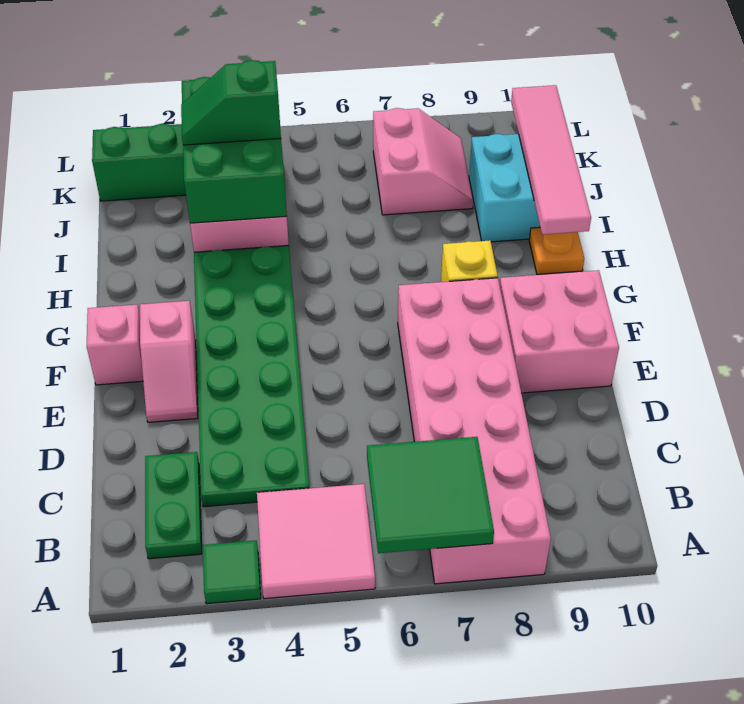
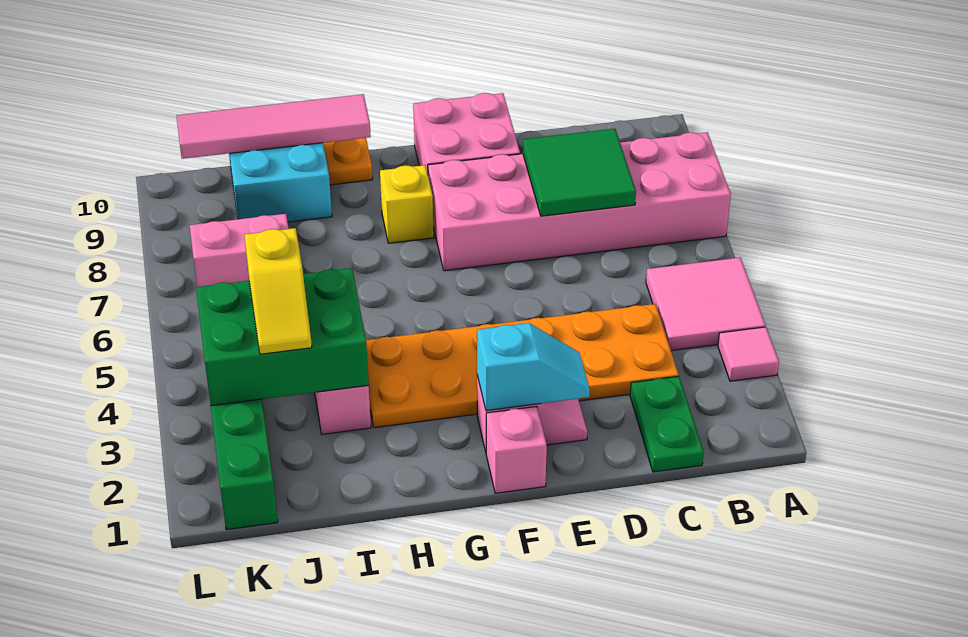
green 1x1 tile [203,540,261,604] -> pink 1x1 tile [718,327,779,381]
green 2x2 tile [367,437,494,553] -> green 2x2 tile moved to [523,129,636,216]
green 1x2 plate [145,452,202,559] -> green 1x2 plate turned to [630,376,704,472]
green 2x6 plate [194,245,309,507] -> orange 2x6 plate [366,304,679,428]
none -> cyan 1x2 slope [477,323,590,411]
green 1x2 slope [181,60,281,145] -> yellow 1x2 slope [244,228,312,354]

